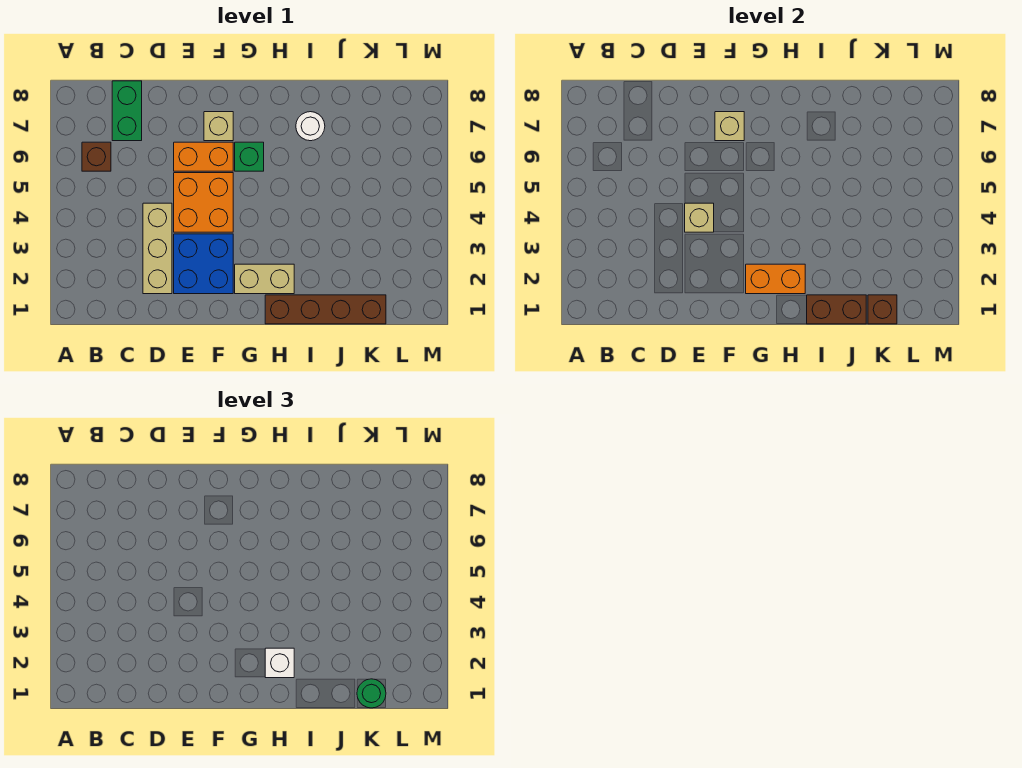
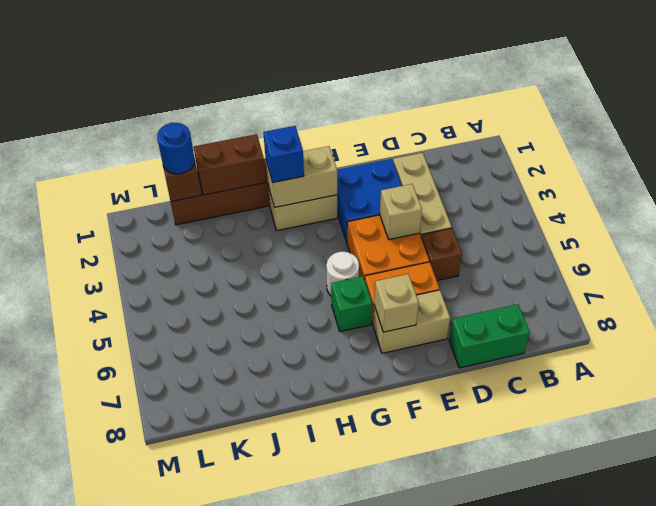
brown 1x1 brick [82,142,111,171] -> brown 1x1 brick moved to [421,228,462,281]
green 1x2 brick [112,81,142,141] -> green 1x2 brick turned to [449,304,530,368]
tan 1x1 brick [204,112,233,141] -> tan 1x2 brick [373,290,450,353]
orange 1x2 brick [746,264,805,294] -> tan 1x2 brick [266,146,337,207]
white 1x1 brick [265,648,294,678] -> blue 1x1 brick [263,126,304,183]
white 1x1 round brick [296,112,325,141] -> white 1x1 round brick moved to [326,252,359,296]
green 1x1 round brick [357,679,386,708] -> blue 1x1 round brick [157,123,195,174]

